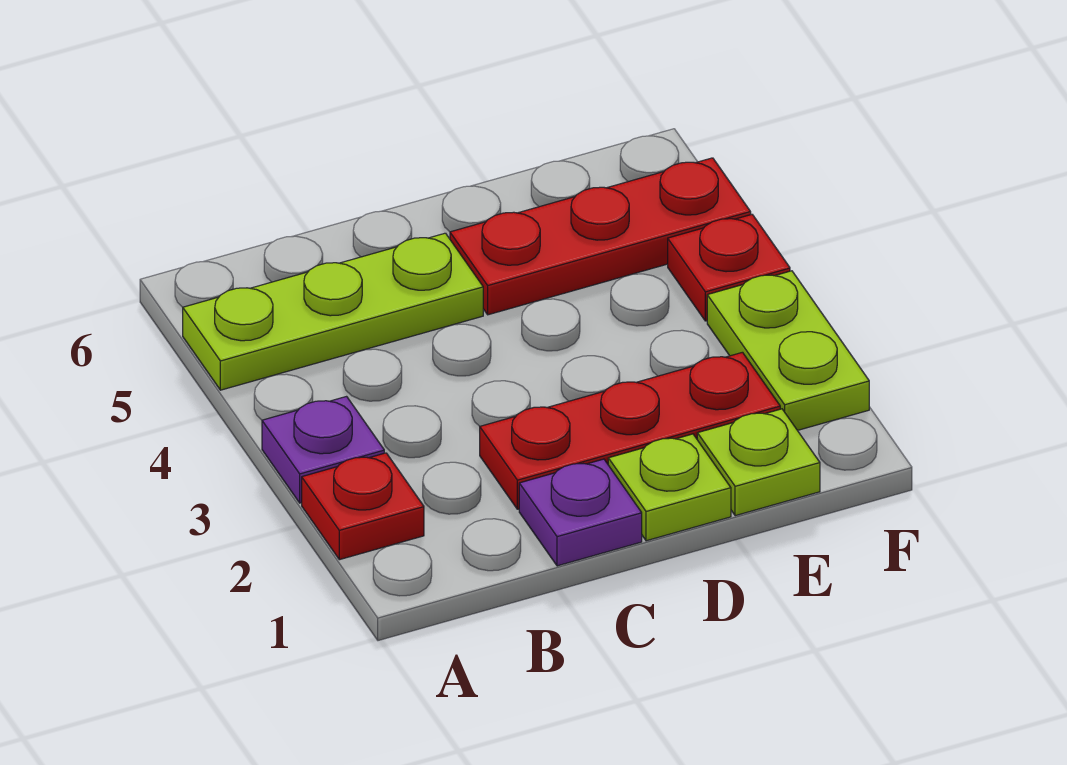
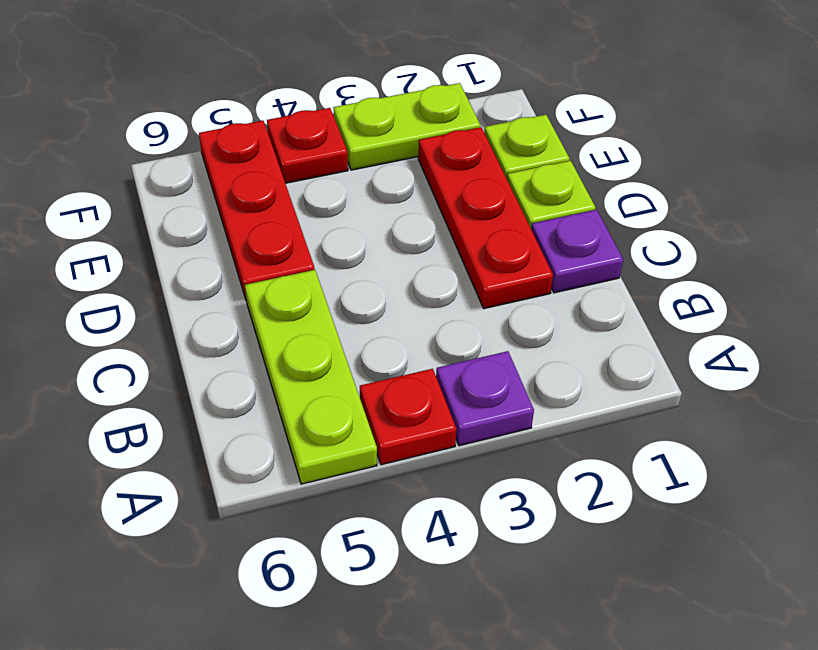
red 1x1 plate [302,453,424,560] -> red 1x1 plate moved to [360,369,456,465]

